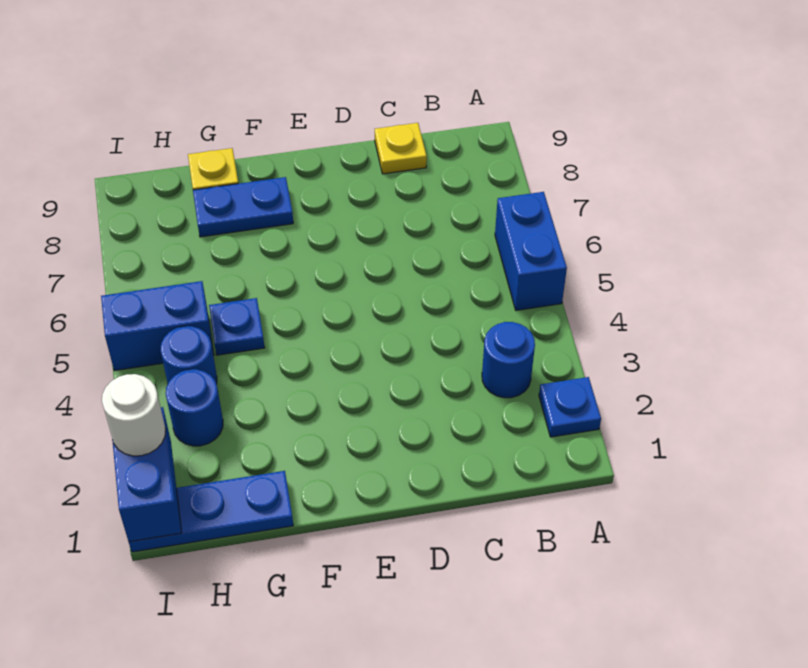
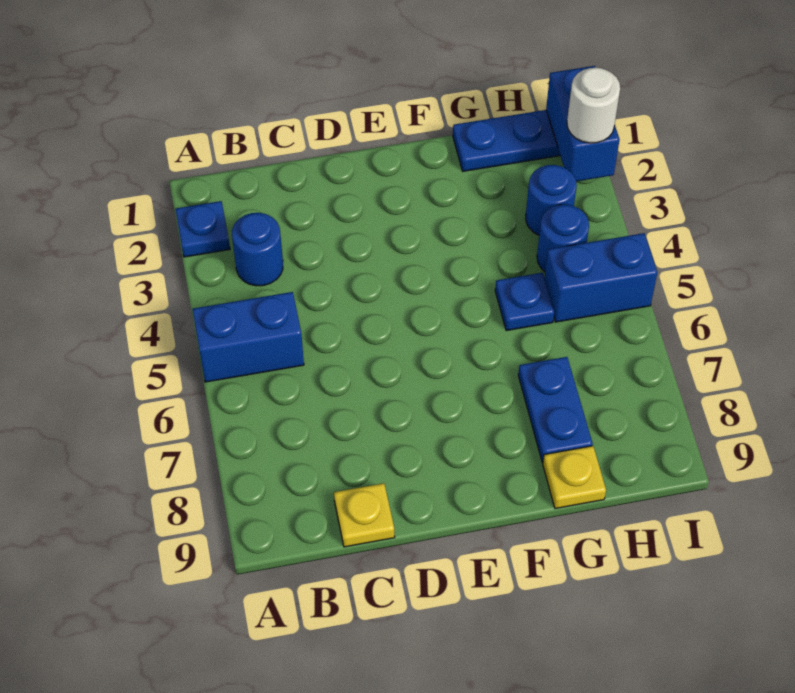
blue 1x2 brick [495,192,567,310] -> blue 1x2 brick turned to [192,292,304,382]
blue 1x2 plate [193,177,293,237] -> blue 1x2 plate turned to [518,357,593,462]

